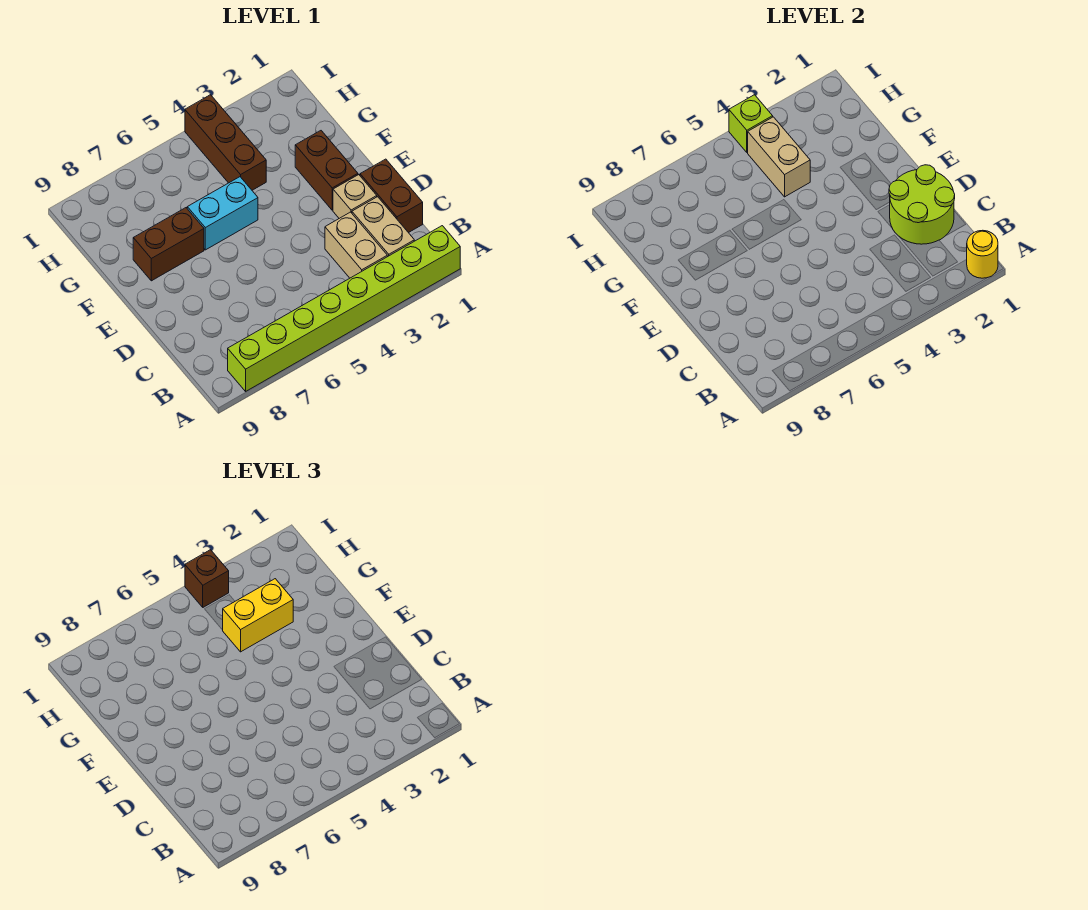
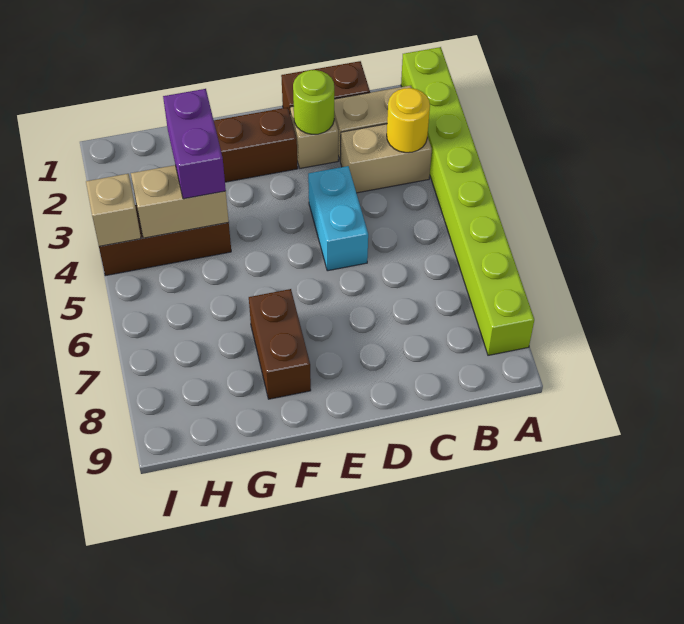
yellow 1x1 round brick [967,230,998,278] -> yellow 1x1 round brick moved to [387,88,430,153]
lime 2x2 round brick [889,165,955,244] -> lime 1x1 round brick [293,70,334,134]
cyan 1x2 brick [187,177,258,250] -> cyan 1x2 brick moved to [308,166,368,271]
yellow 1x2 brick [223,579,293,652] -> purple 1x2 brick [163,89,226,199]
lime 1x1 brick [729,95,773,152] -> tan 1x1 brick [86,174,141,246]
brown 1x1 brick [185,550,229,607] -> none

